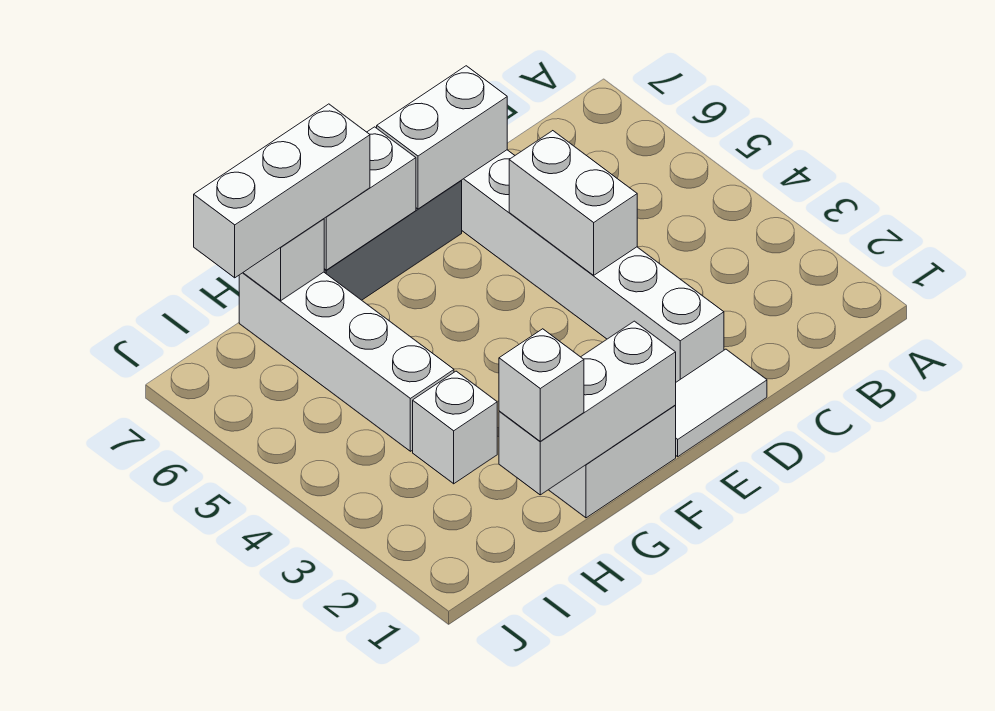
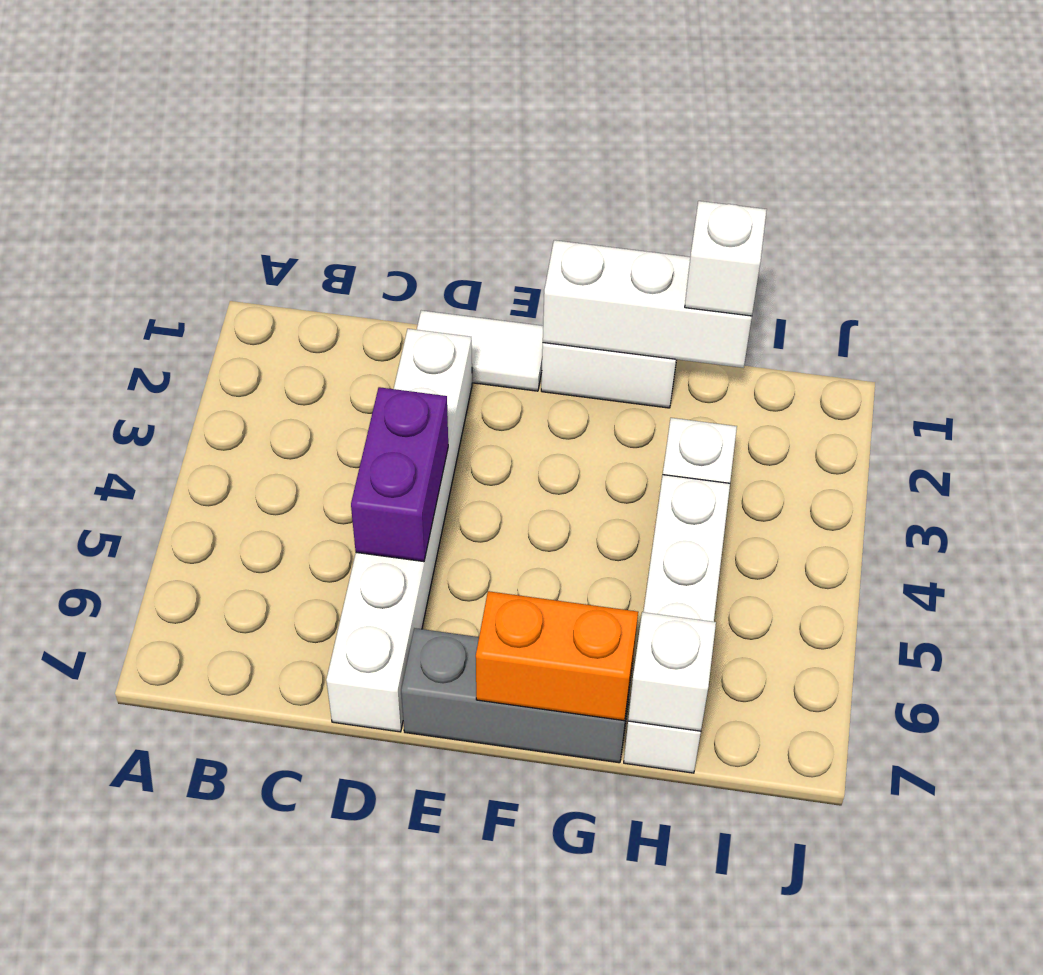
white 1x2 brick [509,131,637,276] -> purple 1x2 brick [351,387,448,562]
white 1x2 brick [377,66,507,209] -> none
white 1x2 brick [324,127,416,270] -> orange 1x2 brick [476,591,638,721]
white 1x3 brick [194,104,370,278] -> none

